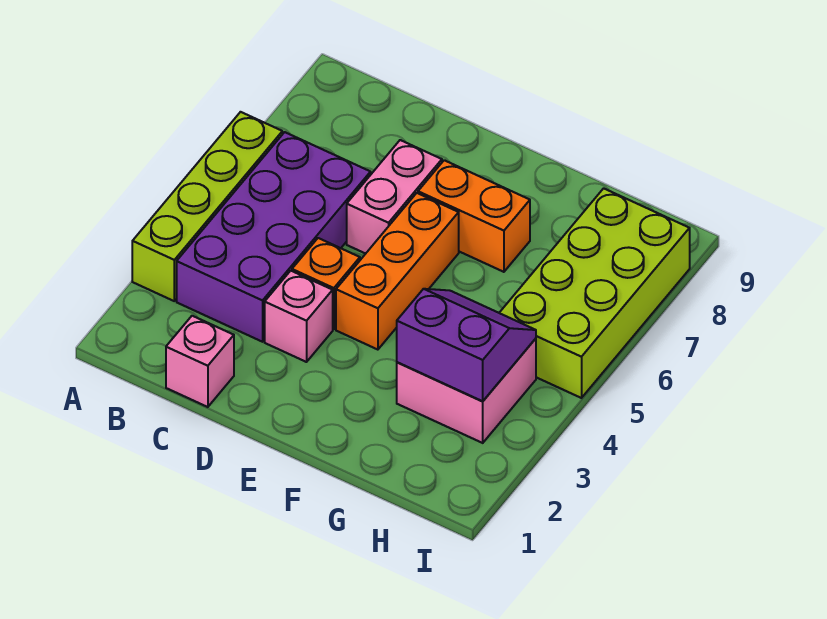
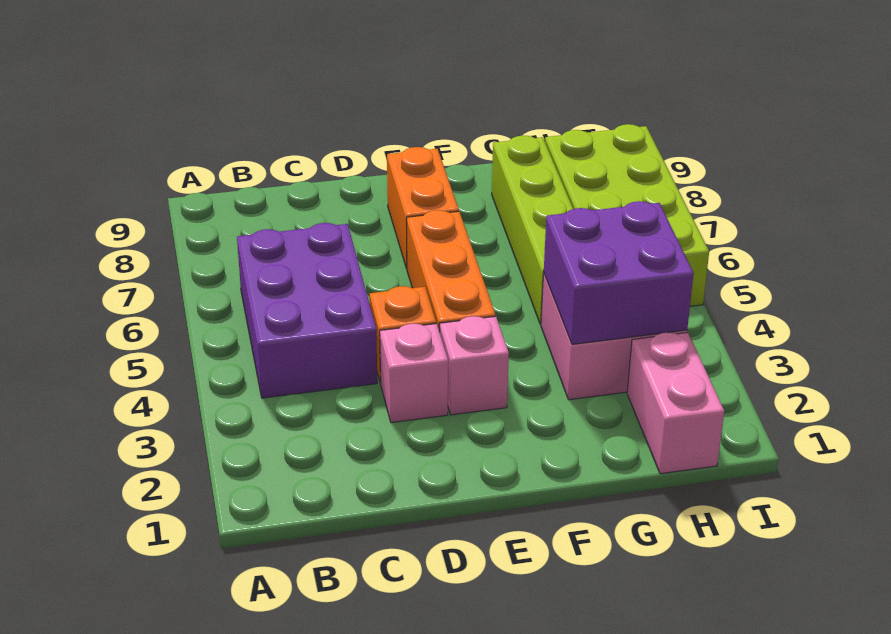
lime 1x4 brick [132,112,282,301] -> lime 1x4 brick moved to [492,136,573,325]
purple 2x4 brick [177,132,371,342] -> purple 2x3 brick [237,223,377,398]
pink 1x1 brick [166,316,234,407] -> pink 1x1 brick moved to [440,316,509,415]
pink 1x2 brick [347,140,442,254] -> pink 1x2 brick moved to [627,333,724,474]
orange 1x2 brick [418,160,530,272] -> orange 1x2 brick turned to [387,147,459,269]
purple 2x2 slope [397,289,536,401] -> purple 2x2 brick [544,201,694,344]

